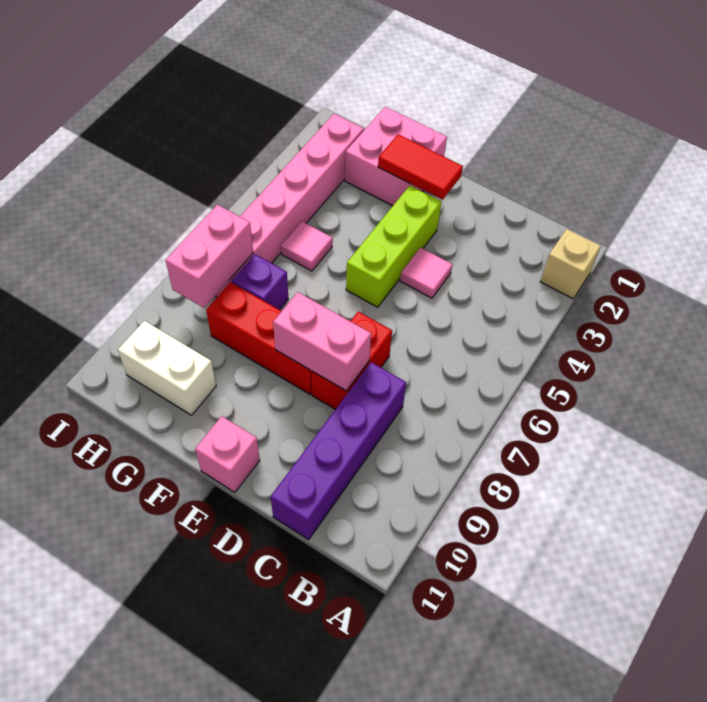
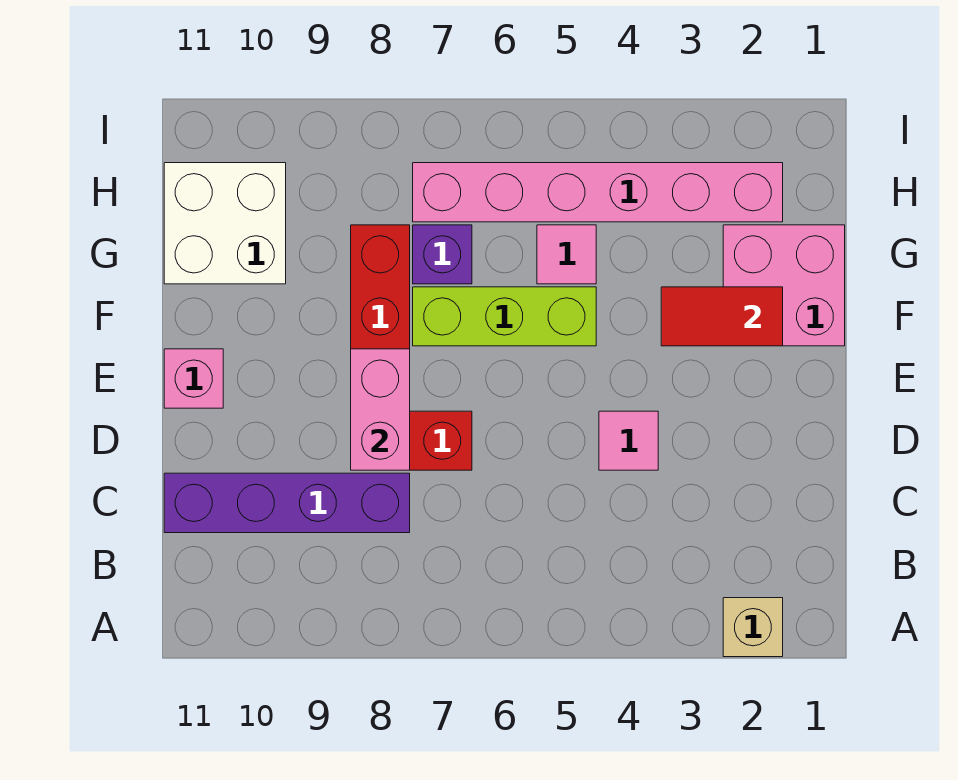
red 1x2 tile [378,134,463,200] -> red 1x2 tile turned to [661,287,783,346]
lime 1x3 brick [346,186,442,307] -> lime 1x3 brick moved to [413,287,596,346]
white 1x2 brick [118,321,216,415] -> white 2x2 brick [164,163,286,284]
pink 1x2 brick [166,205,253,308] -> none

